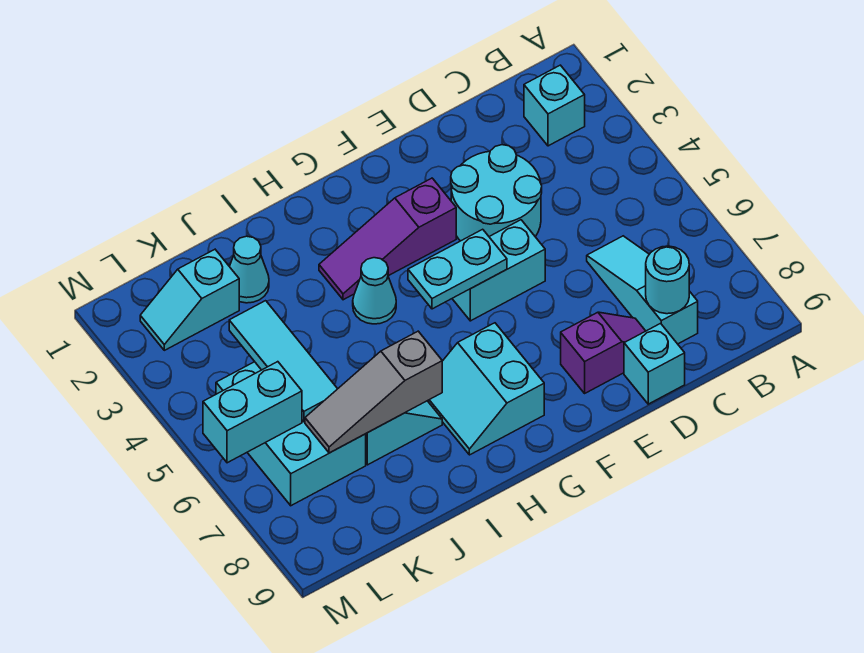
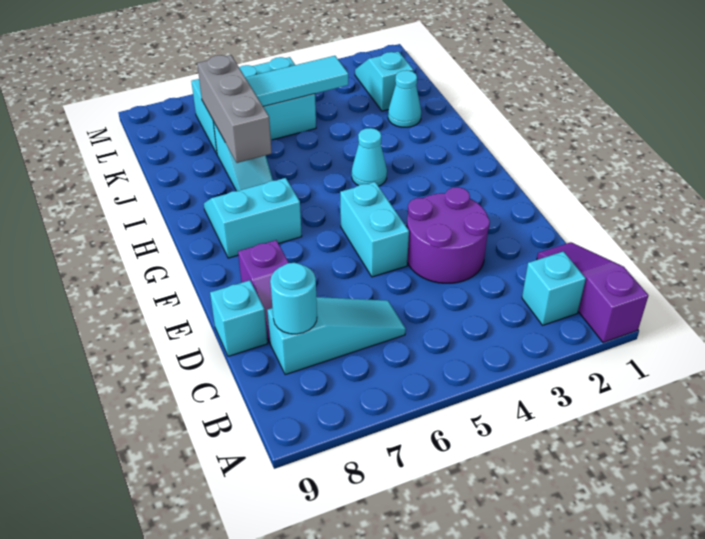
cyan 2x2 round brick [451,145,542,241] -> purple 2x2 round brick [407,187,490,283]
purple 1x3 slope [319,178,456,300] -> purple 1x3 slope moved to [537,242,648,343]
cyan 1x2 plate [408,229,507,309] -> none
grey 1x3 slope [305,331,442,453] -> grey 1x3 brick [197,55,272,163]
cyan 1x2 brick [203,362,302,463] -> none

